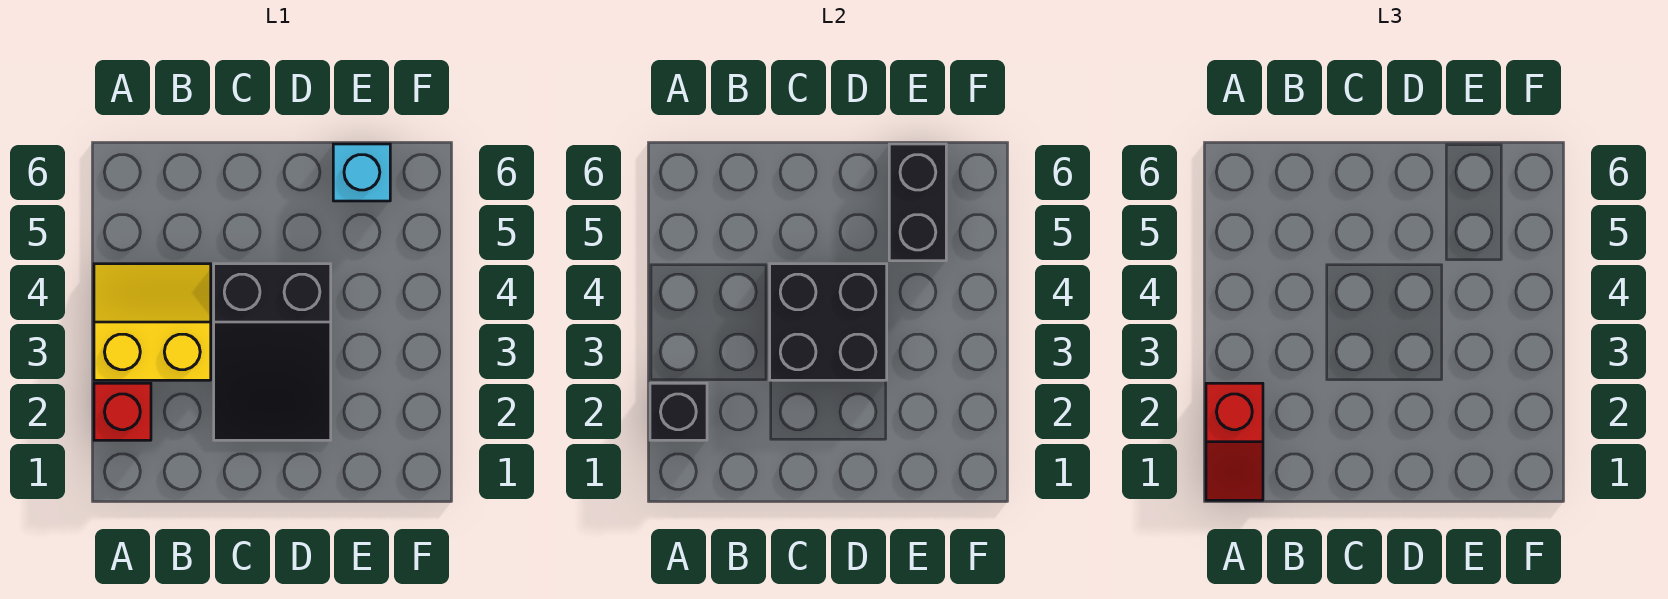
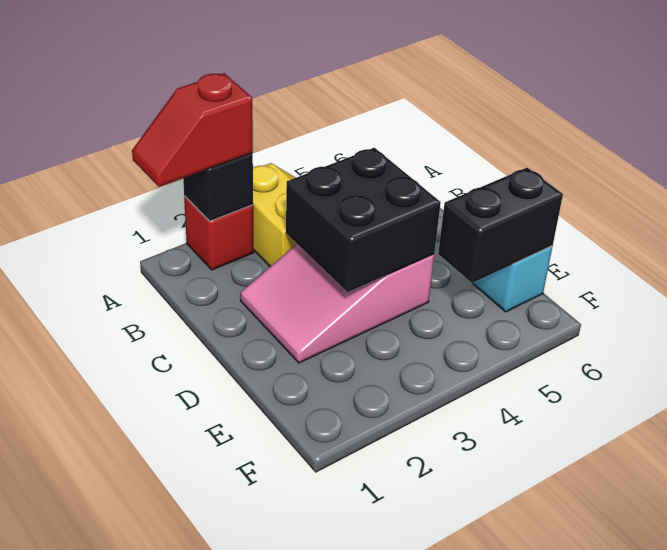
black 2x3 slope [214,264,331,440] -> pink 2x3 slope [240,244,434,363]

